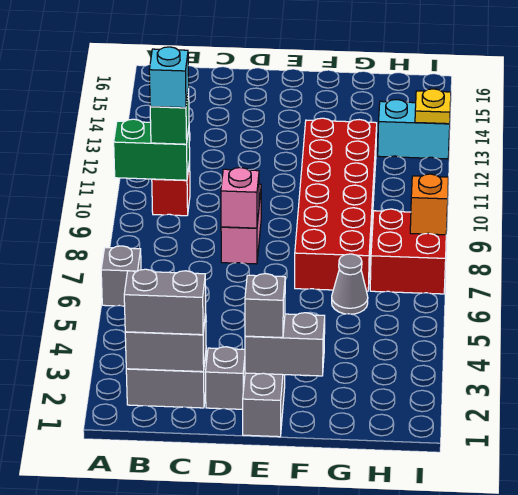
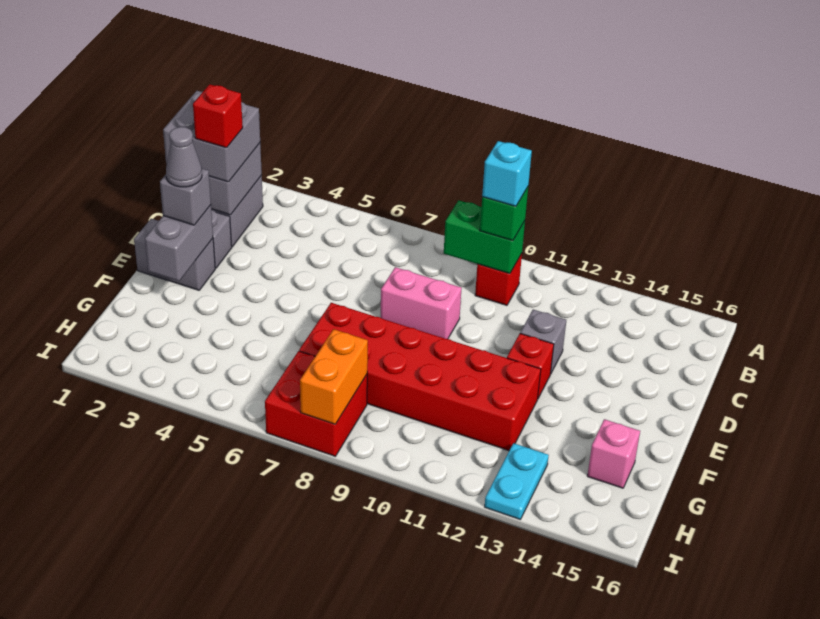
grey 1x1 brick [101,246,141,306] -> grey 1x1 brick moved to [520,310,566,374]
green 1x2 brick [114,119,190,180] -> green 1x2 brick turned to [444,200,525,274]
grey 1x2 brick [124,269,206,335] -> grey 2x2 brick [163,91,260,182]
none -> red 1x1 brick [193,84,243,148]
pink 1x1 brick [221,168,259,228] -> pink 1x1 brick moved to [587,419,640,488]
none -> red 1x1 brick [507,334,554,398]
grey 1x1 cone [332,254,368,314] -> grey 1x1 cone moved to [166,127,202,187]
cyan 1x2 brick [378,100,450,159] -> cyan 1x2 plate [485,443,549,519]
orange 1x1 brick [410,174,448,235] -> orange 1x2 brick [300,329,368,424]
yellow 1x1 plate [415,89,451,124] -> none

